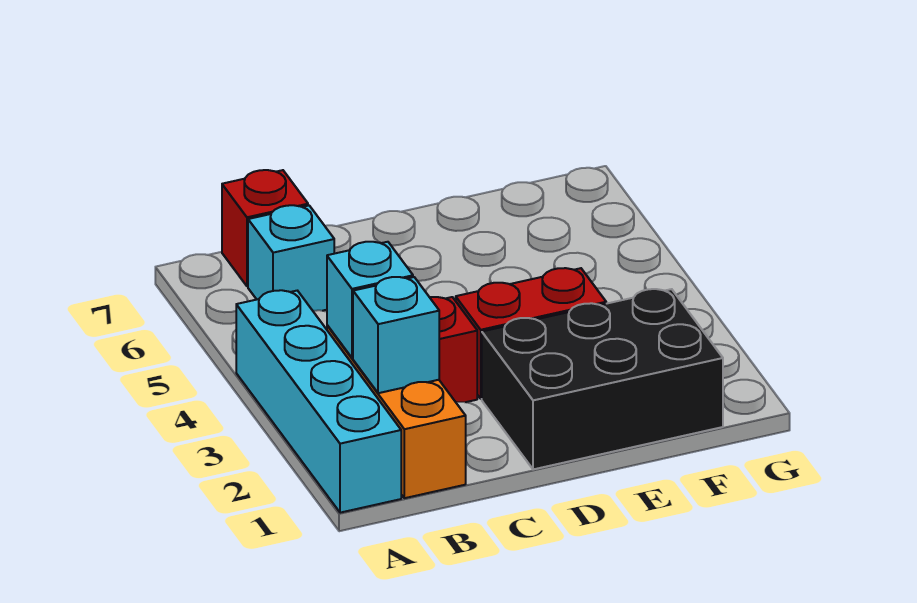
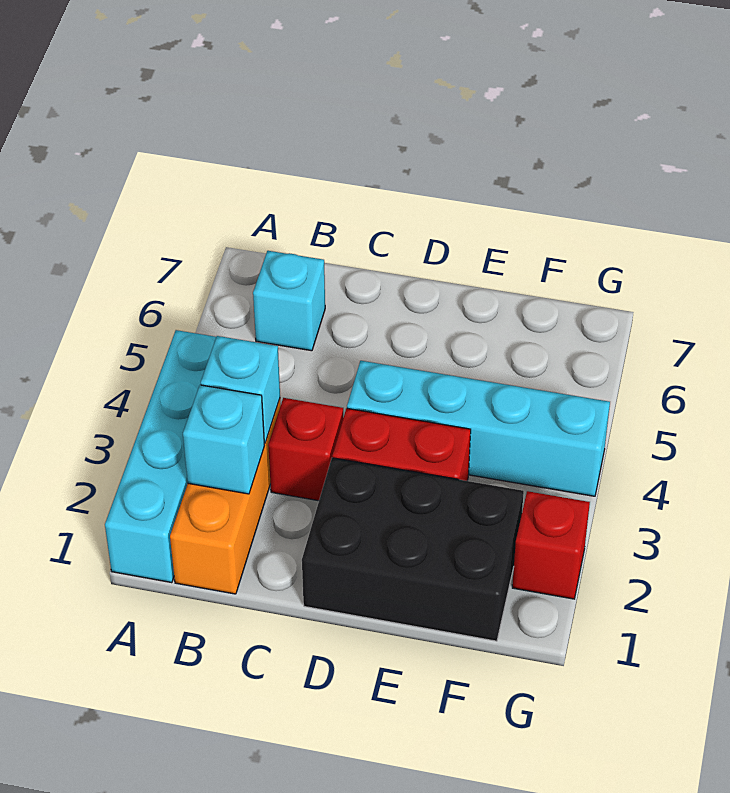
red 1x1 brick [222,170,308,286] -> red 1x1 brick moved to [512,491,590,599]
none -> cyan 1x4 brick [347,361,610,496]

